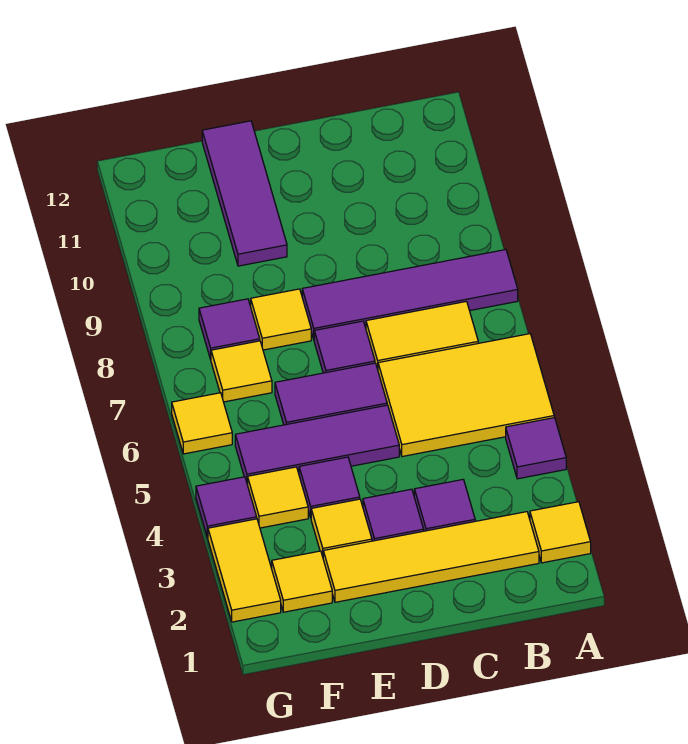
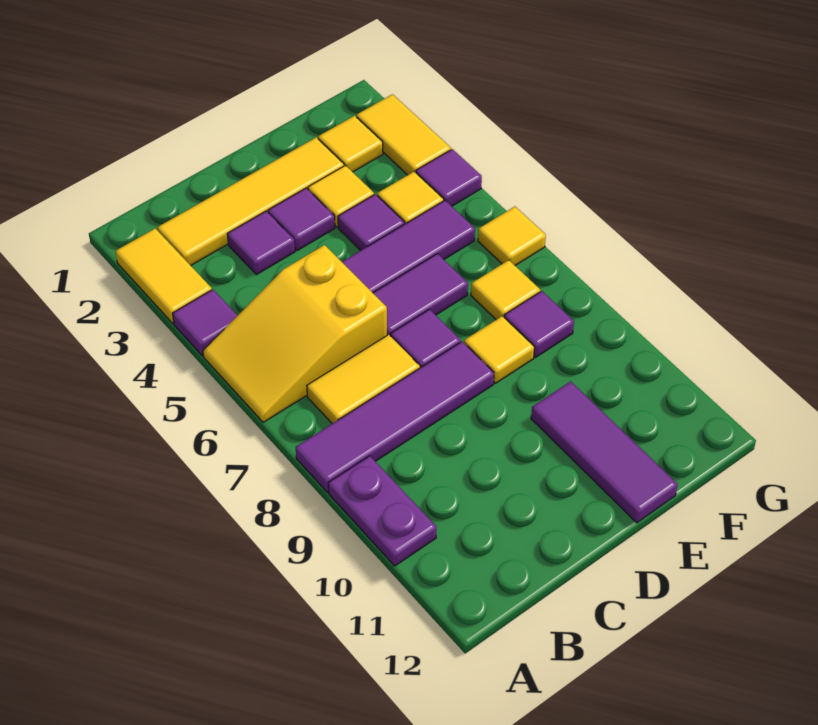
yellow 1x1 tile [530,502,591,563] -> yellow 1x2 tile [115,228,212,324]
yellow 2x3 tile [378,334,554,456] -> yellow 2x3 slope [203,245,387,422]
none -> purple 1x2 plate [328,456,437,566]

